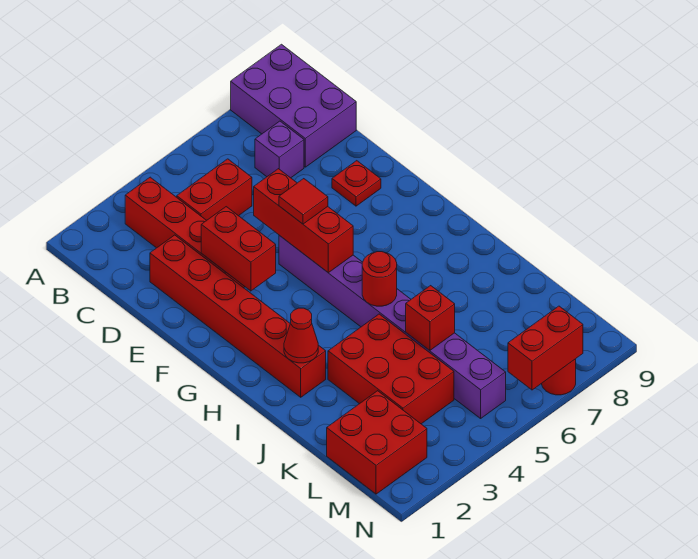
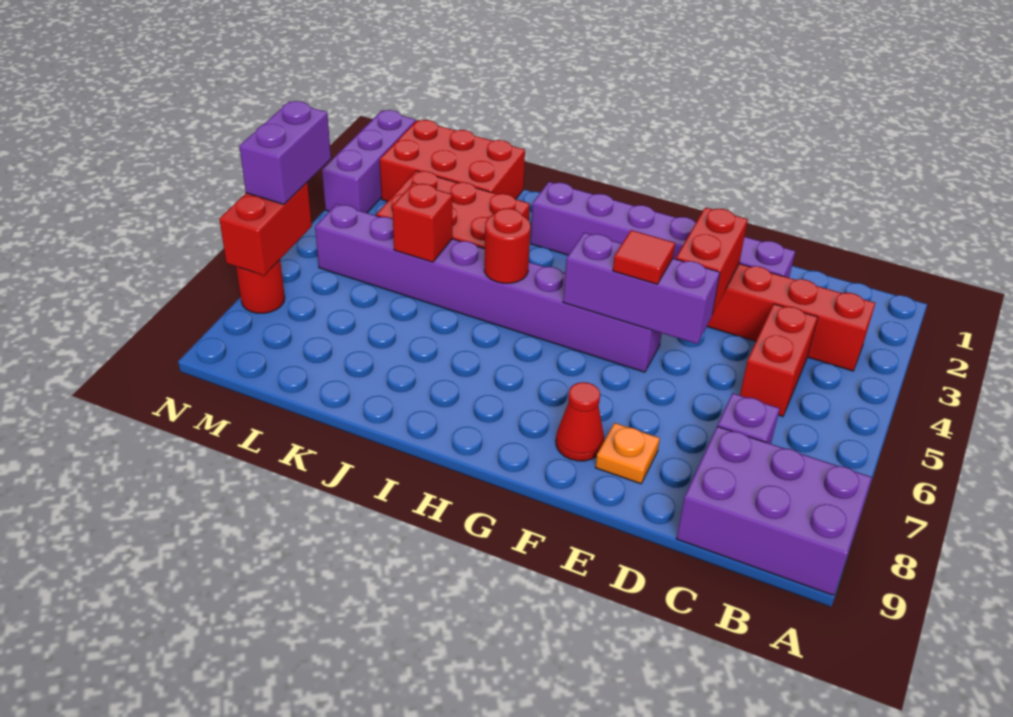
red 1x6 brick [150,235,326,397] -> purple 1x6 brick [531,182,795,278]
red 1x2 brick [201,207,276,291] -> red 1x2 brick turned to [676,207,748,315]
red 1x3 brick [254,169,353,273] -> purple 1x3 brick [563,233,720,344]
red 1x1 plate [332,161,381,206] -> orange 1x1 plate [595,423,660,484]
red 1x1 cone [284,308,318,363] -> red 1x1 cone moved to [556,382,604,461]
red 2x2 brick [327,391,427,494] -> red 2x3 brick [380,120,525,201]
none -> purple 1x3 brick [322,110,416,213]
none -> purple 1x2 brick [239,101,331,204]

